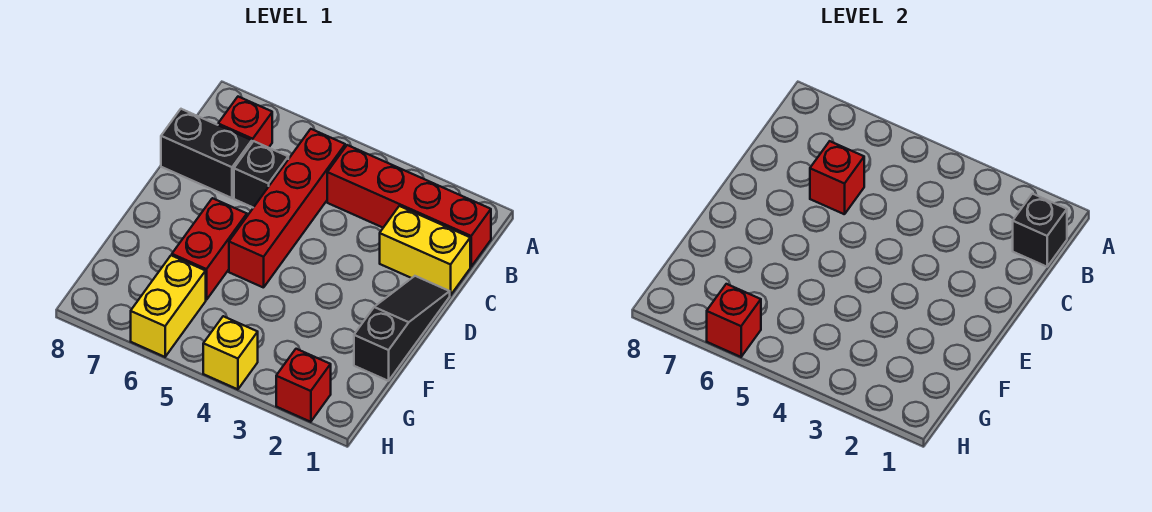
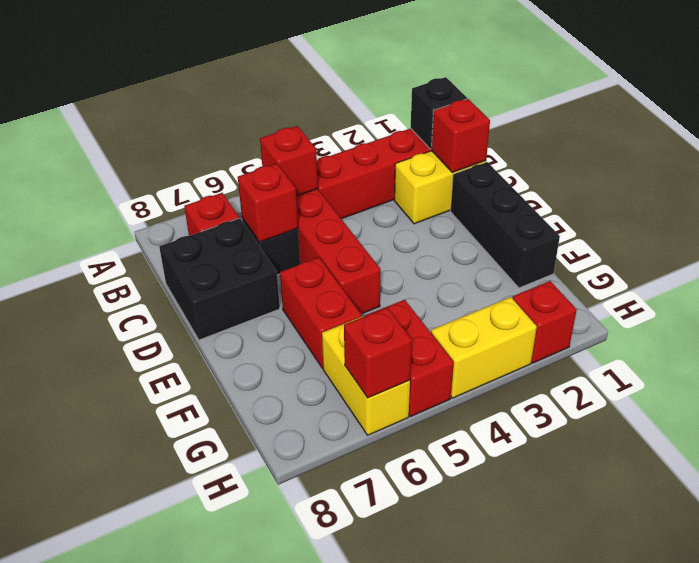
none -> red 1x1 brick [260,126,318,196]
none -> red 1x1 brick [431,99,490,173]
black 1x2 brick [161,109,252,198] -> black 2x2 brick [159,218,280,340]
black 1x3 slope [354,276,450,381] -> black 1x3 brick [451,162,560,288]
none -> red 1x2 brick [365,300,454,416]
yellow 1x1 brick [203,316,258,389] -> yellow 1x2 brick [431,297,537,398]

